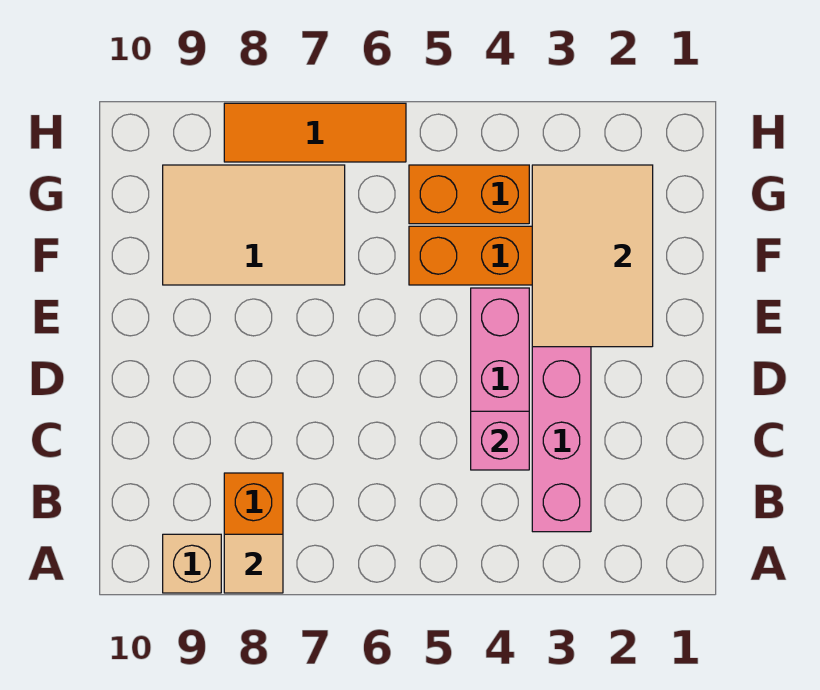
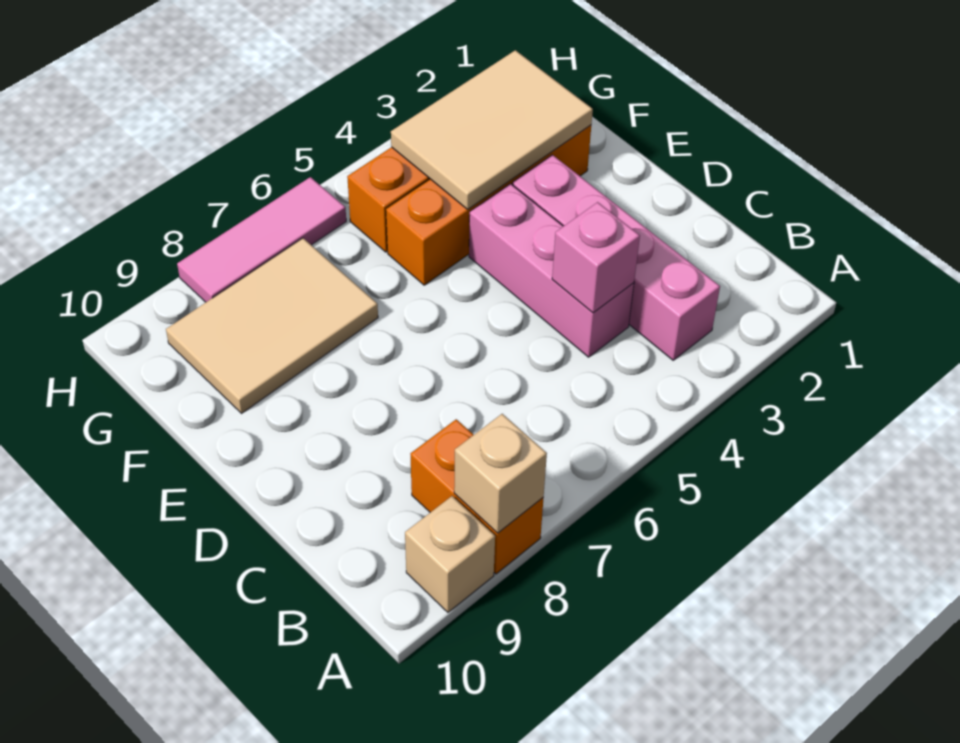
tan 1x1 tile [224,534,283,593] -> tan 1x1 brick [454,414,547,533]
tan 2x3 tile [532,165,653,347] -> tan 2x3 tile turned to [391,50,593,209]
orange 1x3 tile [224,103,406,162] -> pink 1x3 tile [177,177,346,302]

